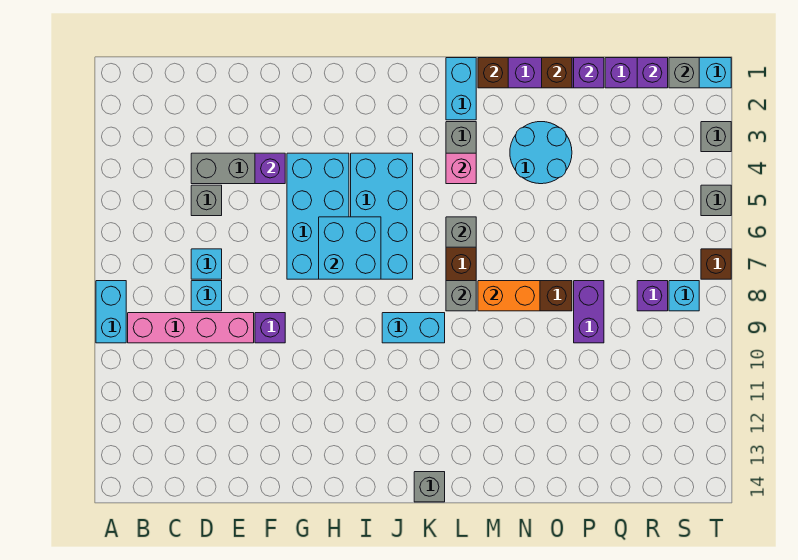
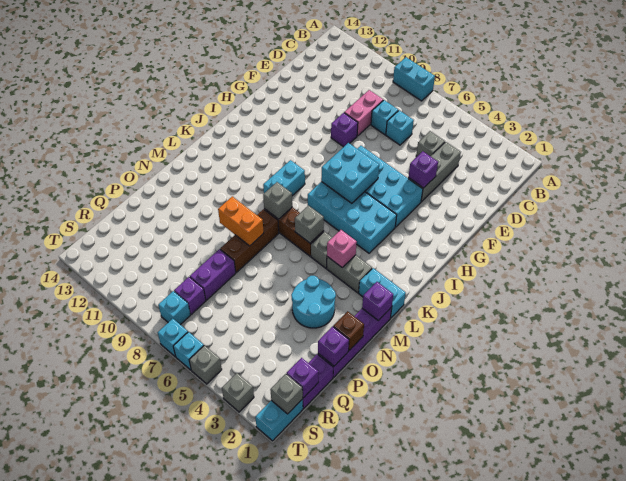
pink 1x4 brick [128,313,254,343] -> pink 1x2 brick [344,90,383,136]
grey 1x1 brick [414,472,445,502] -> grey 1x1 brick moved to [311,231,333,268]
brown 1x1 brick [478,58,508,88] -> purple 1x1 brick [362,282,393,321]
orange 1x2 brick [478,281,540,311] -> orange 1x2 brick turned to [218,196,264,246]
purple 1x2 brick [574,281,604,343] -> purple 1x2 brick turned to [190,249,236,300]
none -> cyan 1x1 brick [173,332,204,370]
brown 1x1 brick [701,249,731,279] -> cyan 1x1 brick [158,319,188,357]

